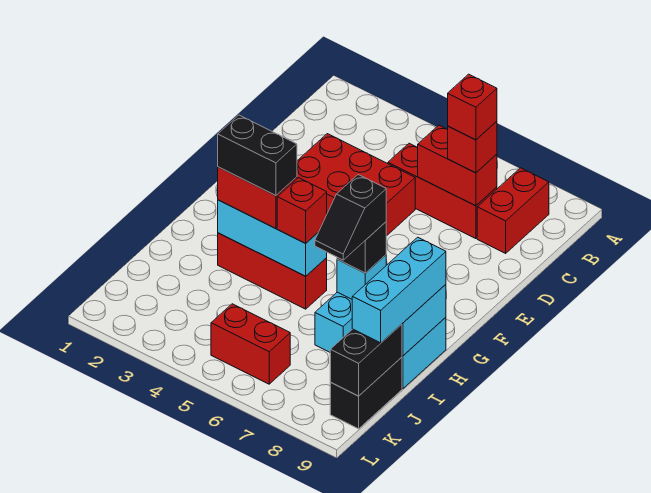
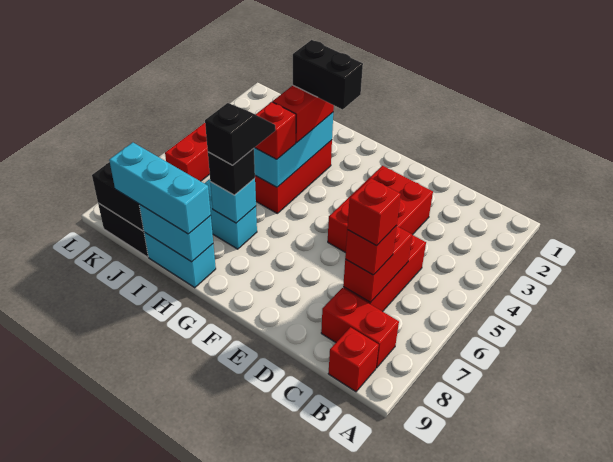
none -> red 1x1 brick [328,327,379,392]
black 1x2 brick [218,115,297,196] -> black 1x2 brick turned to [293,40,363,109]
black 1x2 slope [315,175,386,260] -> black 1x2 slope turned to [205,103,275,165]

